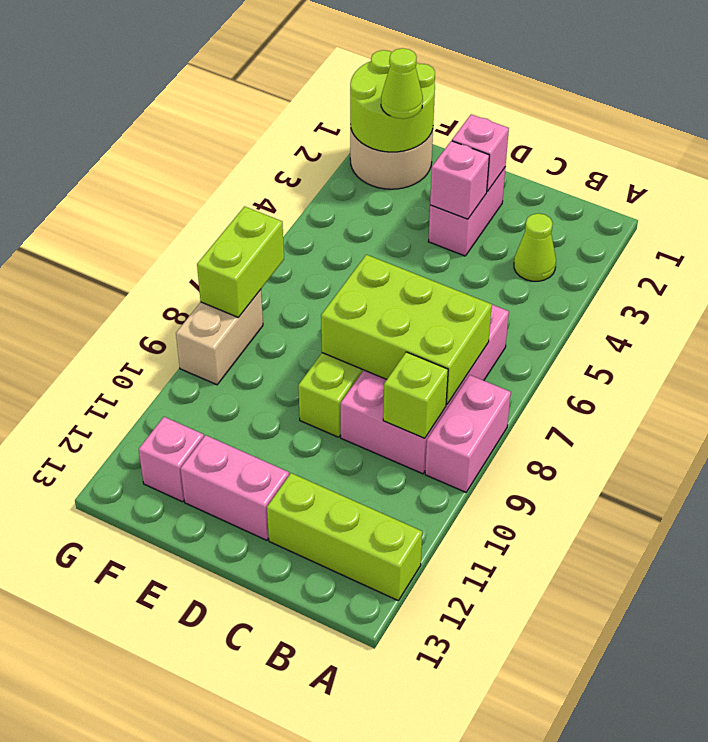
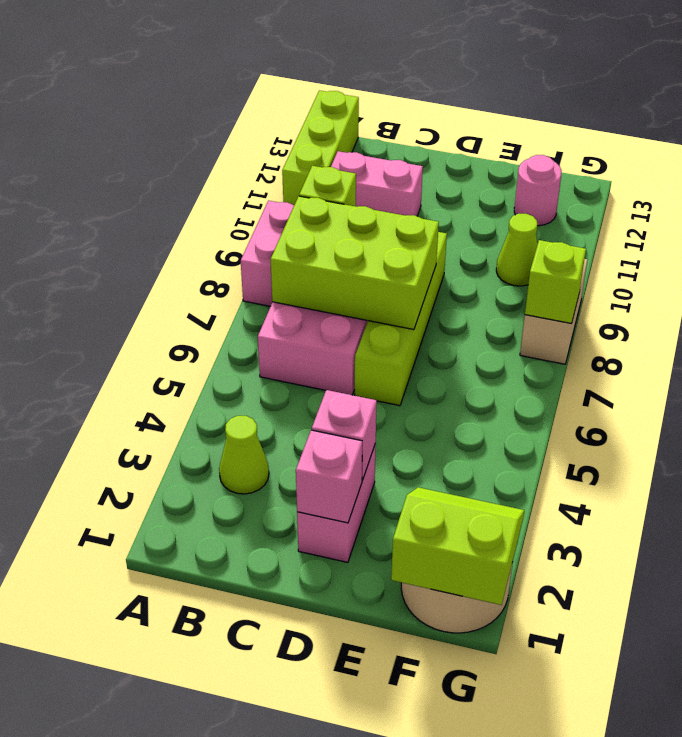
lime 1x3 brick [267,473,422,600] -> lime 1x3 brick turned to [282,91,359,205]
pink 1x2 brick [181,435,289,540] -> pink 1x2 brick moved to [331,151,423,216]
lime 2x2 round brick [350,50,435,152] -> lime 2x2 slope [391,487,524,605]
lime 1x1 cone [381,48,423,119] -> lime 1x1 cone moved to [496,214,538,286]
pink 1x1 brick [139,417,204,502] -> pink 1x1 round brick [514,155,562,226]
lime 1x2 brick [197,206,284,317] -> lime 1x1 brick [525,240,586,324]

